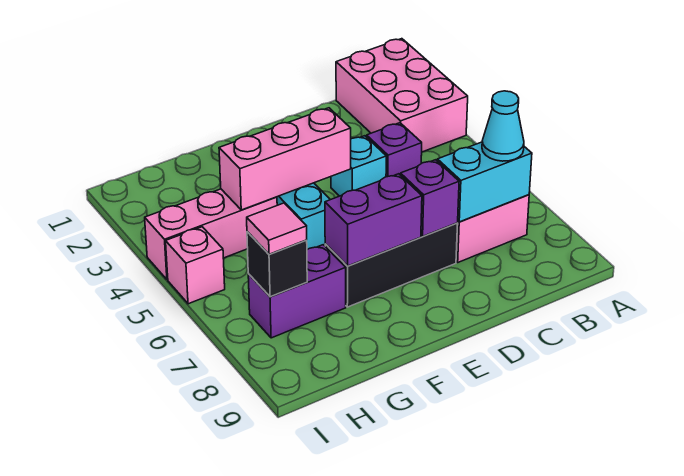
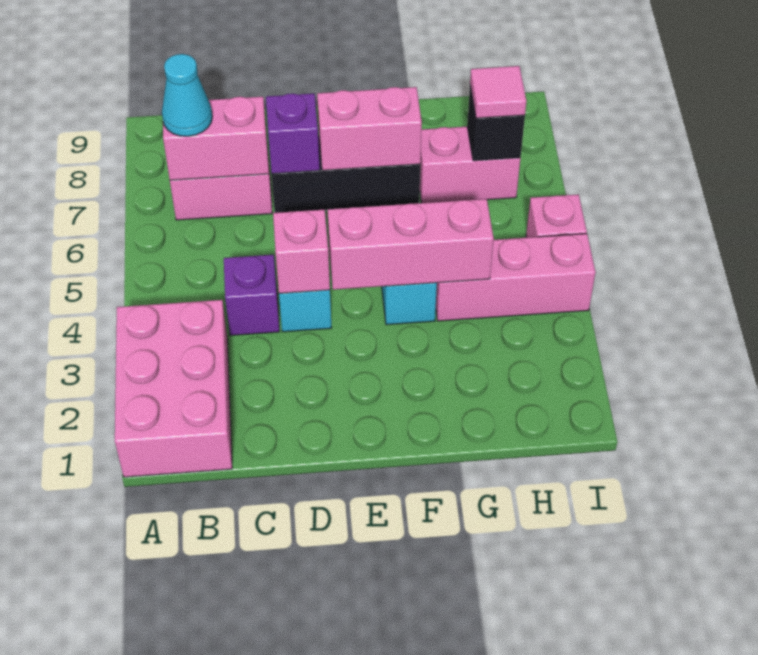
cyan 1x2 brick [437,142,532,222] -> pink 1x2 brick [163,97,269,180]
none -> pink 1x1 brick [273,209,330,293]
purple 1x2 brick [325,174,422,266] -> pink 1x2 brick [317,87,422,170]
purple 1x2 brick [248,245,346,338] -> pink 1x2 brick [420,127,521,203]

